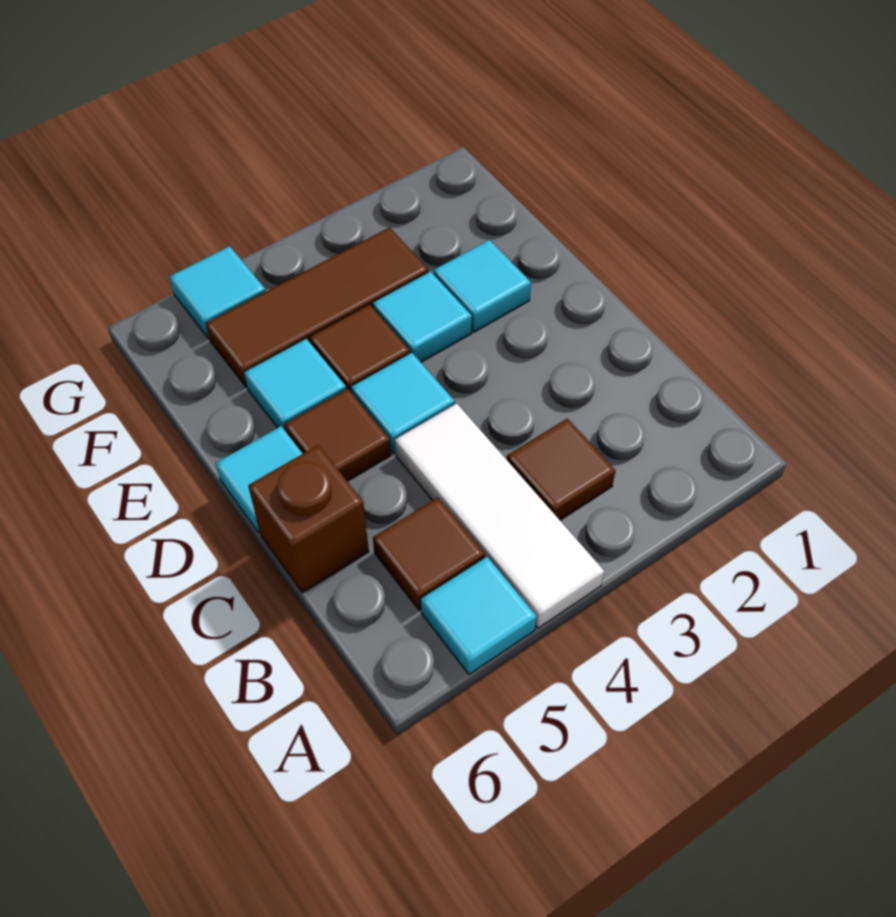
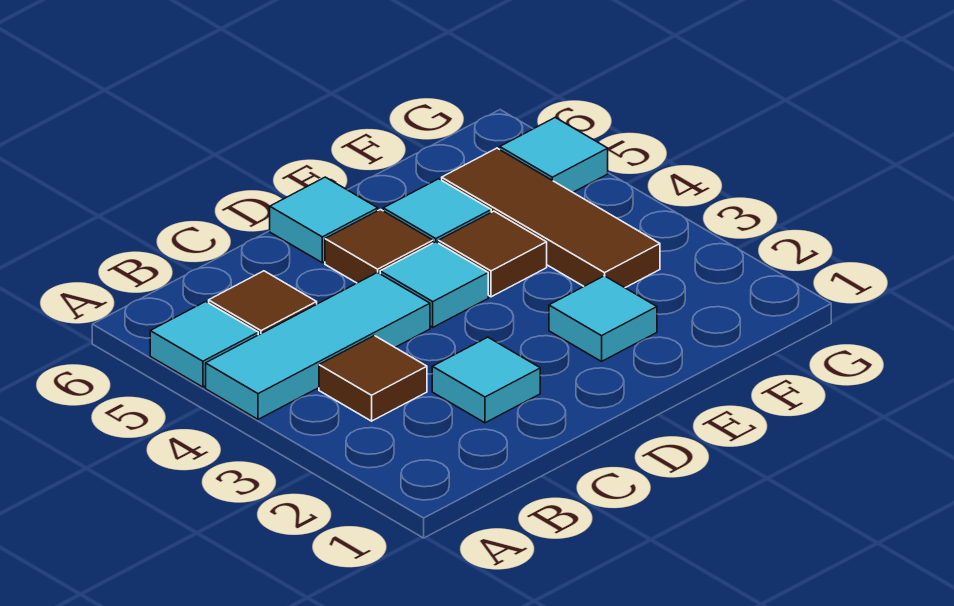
white 1x3 tile [395,404,604,628] -> cyan 1x3 tile [206,272,430,419]
brown 1x1 brick [248,445,369,593] -> none
cyan 1x1 tile [373,272,472,362] -> cyan 1x1 tile moved to [432,337,540,423]

